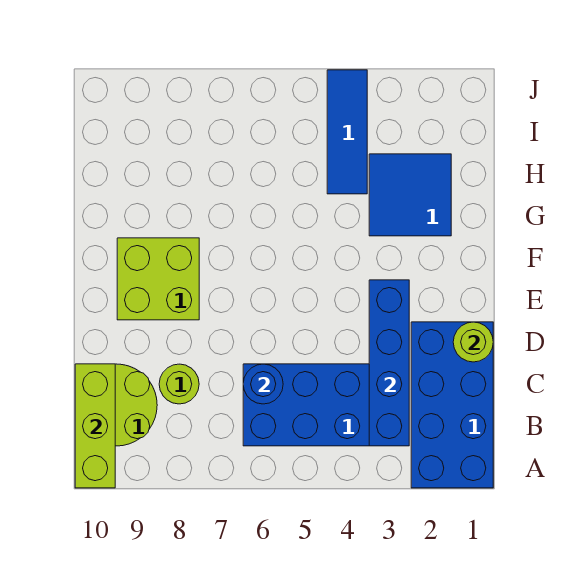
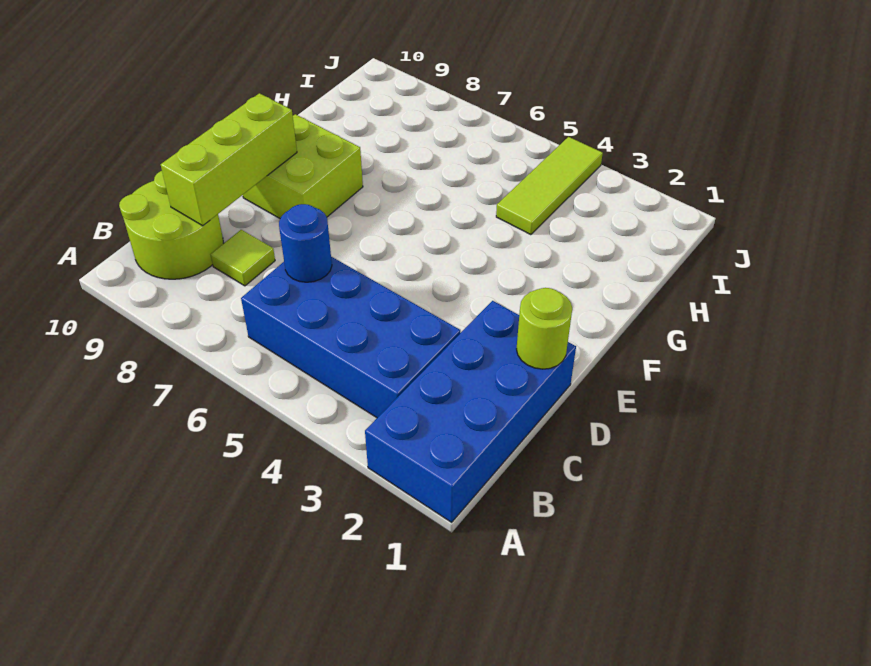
lime 1x3 brick [75,364,115,488] -> lime 1x3 brick moved to [161,93,297,226]
blue 1x4 brick [369,280,409,446] -> none
lime 1x1 round brick [159,364,199,404] -> lime 1x1 tile [211,230,275,286]
blue 2x2 tile [369,154,451,236] -> none
blue 1x3 tile [327,70,367,194] -> lime 1x3 tile [496,137,603,235]

